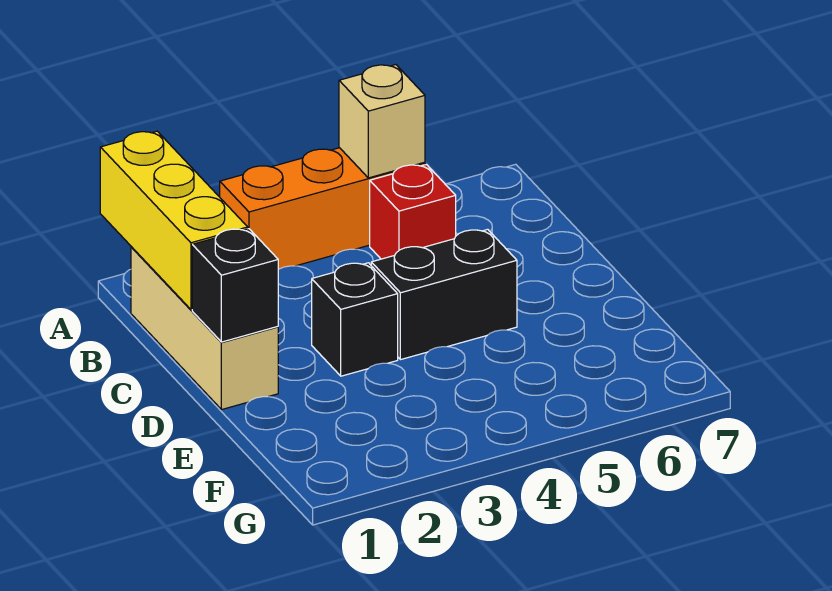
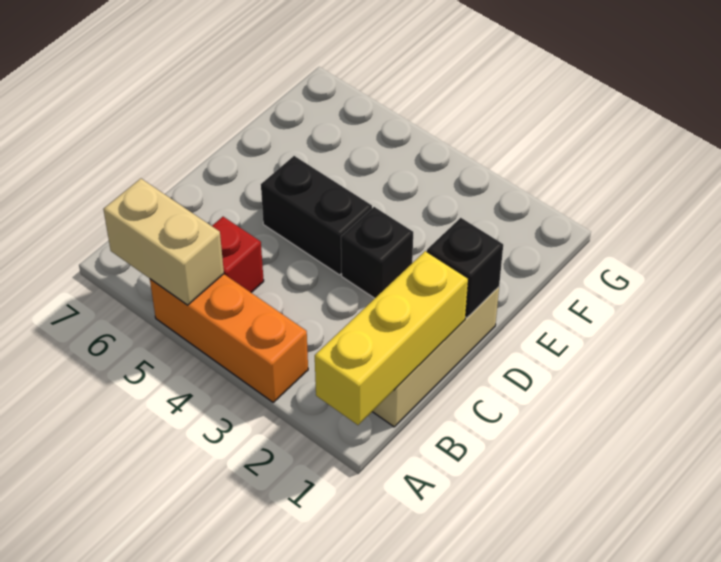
tan 1x1 brick [339,65,425,178] -> tan 1x2 brick [103,179,224,305]

